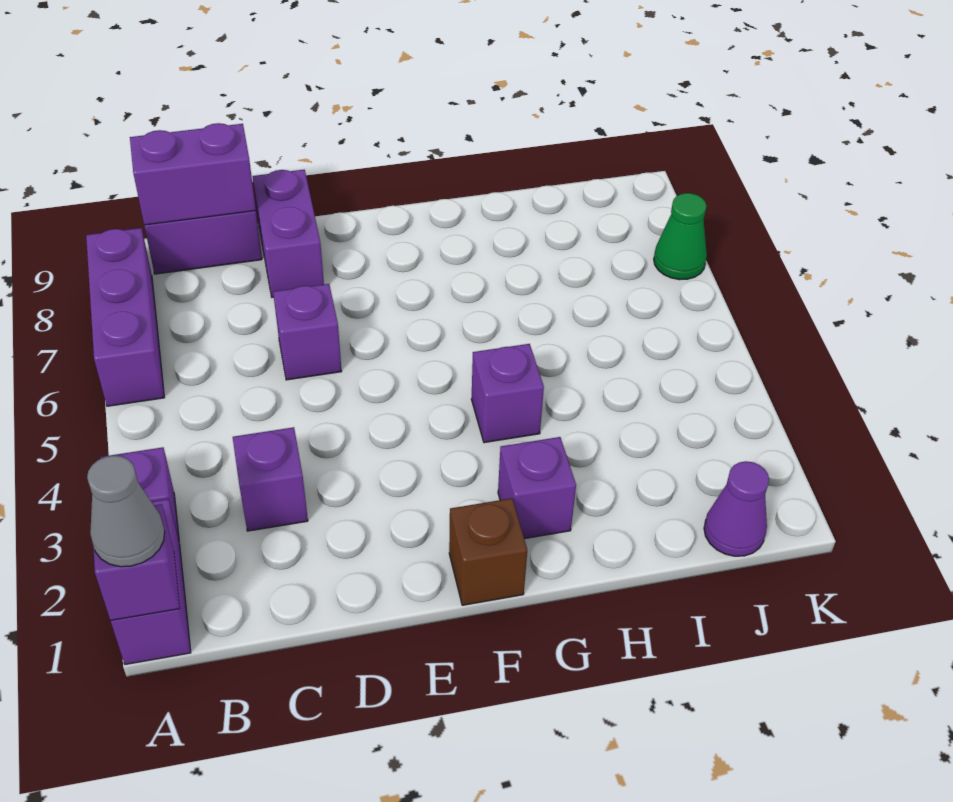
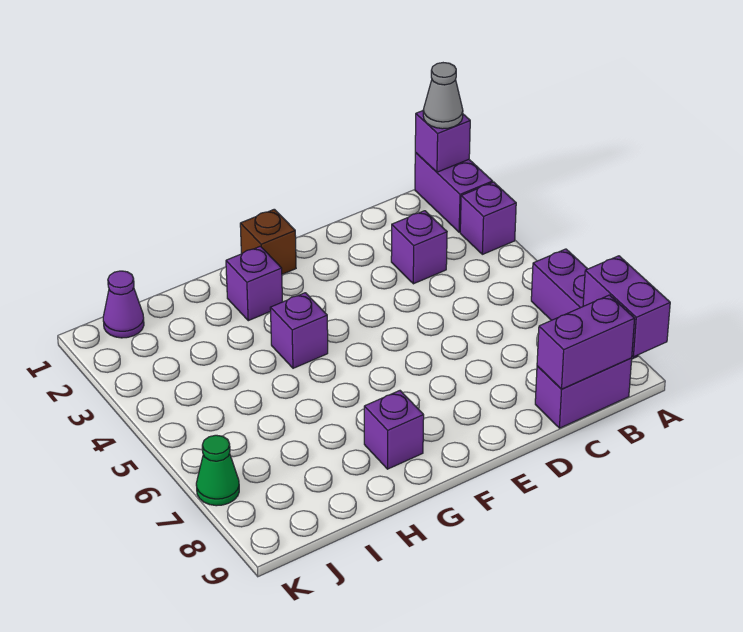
purple 1x1 brick [273,284,342,380] -> purple 1x1 brick moved to [364,391,424,469]
purple 1x2 brick [253,170,324,297] -> purple 1x2 brick moved to [583,256,670,357]

